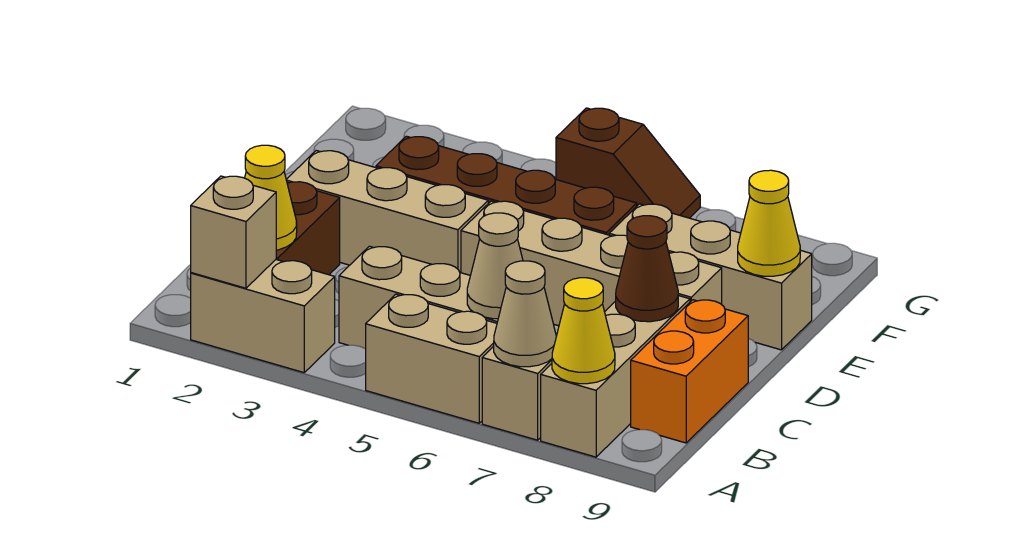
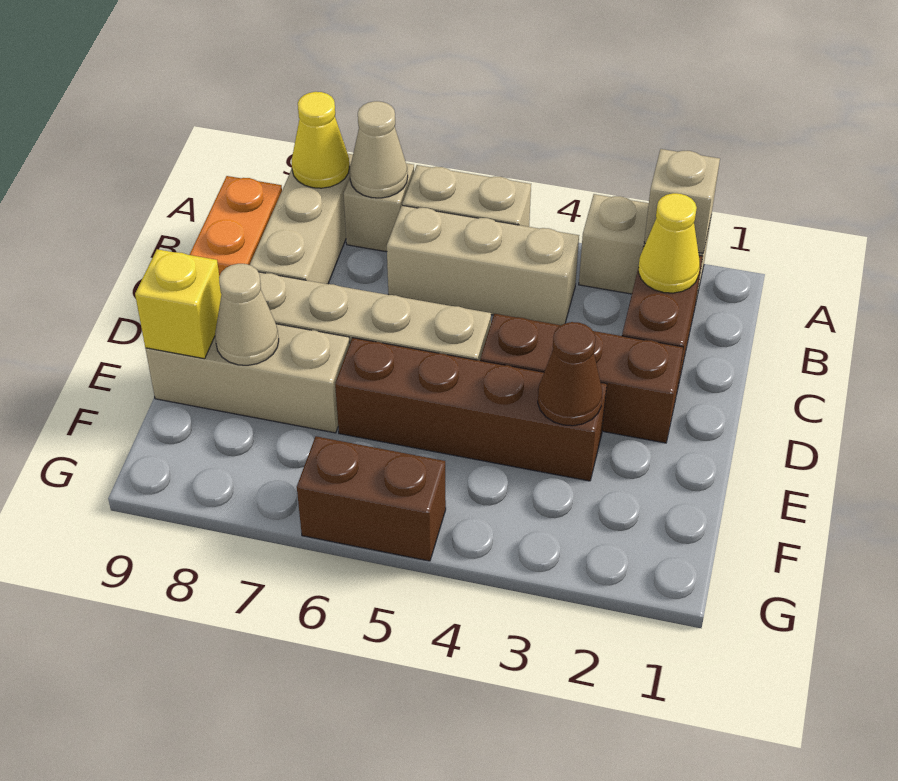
tan 1x1 cone [467,213,523,319] -> tan 1x1 cone moved to [215,264,279,365]
brown 1x1 cone [616,216,678,322] -> brown 1x1 cone moved to [538,322,602,426]
tan 1x3 brick [286,151,488,273] -> brown 1x3 brick [480,314,683,443]
yellow 1x1 cone [738,170,800,276] -> yellow 1x1 brick [135,249,221,359]
brown 1x2 slope [556,108,700,218] -> brown 1x2 brick [297,436,446,561]

